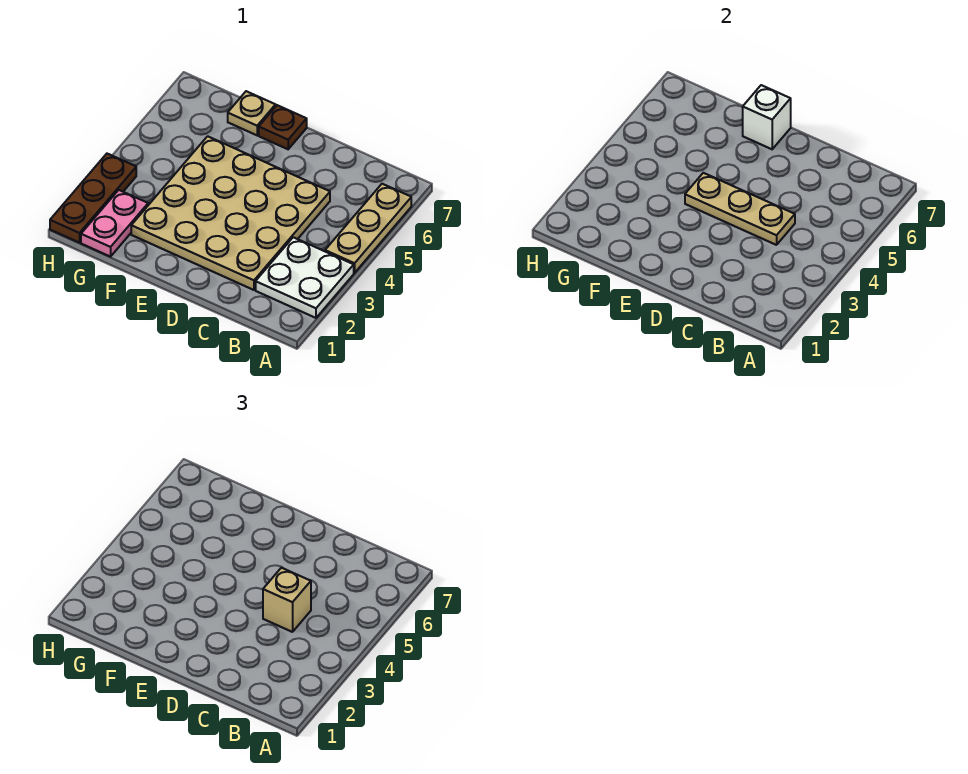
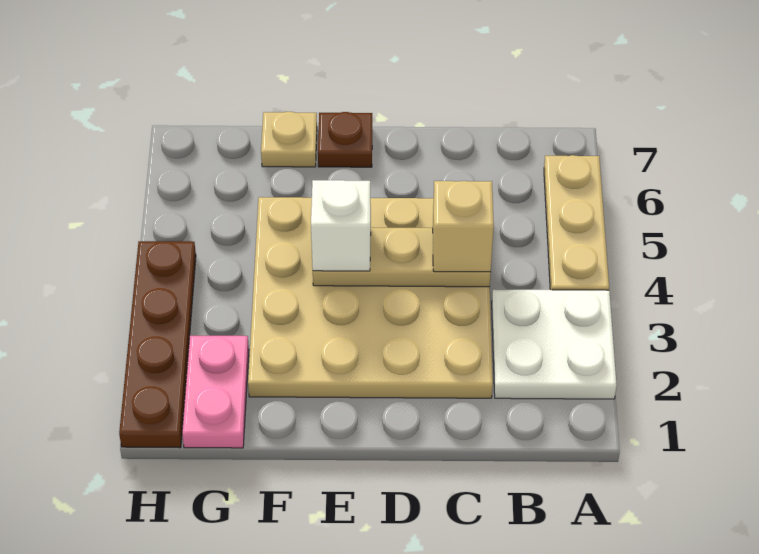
white 1x1 brick [743,85,791,149] -> white 1x1 brick moved to [311,180,371,271]
brown 1x3 plate [50,154,136,243] -> brown 1x4 plate [119,241,196,448]

